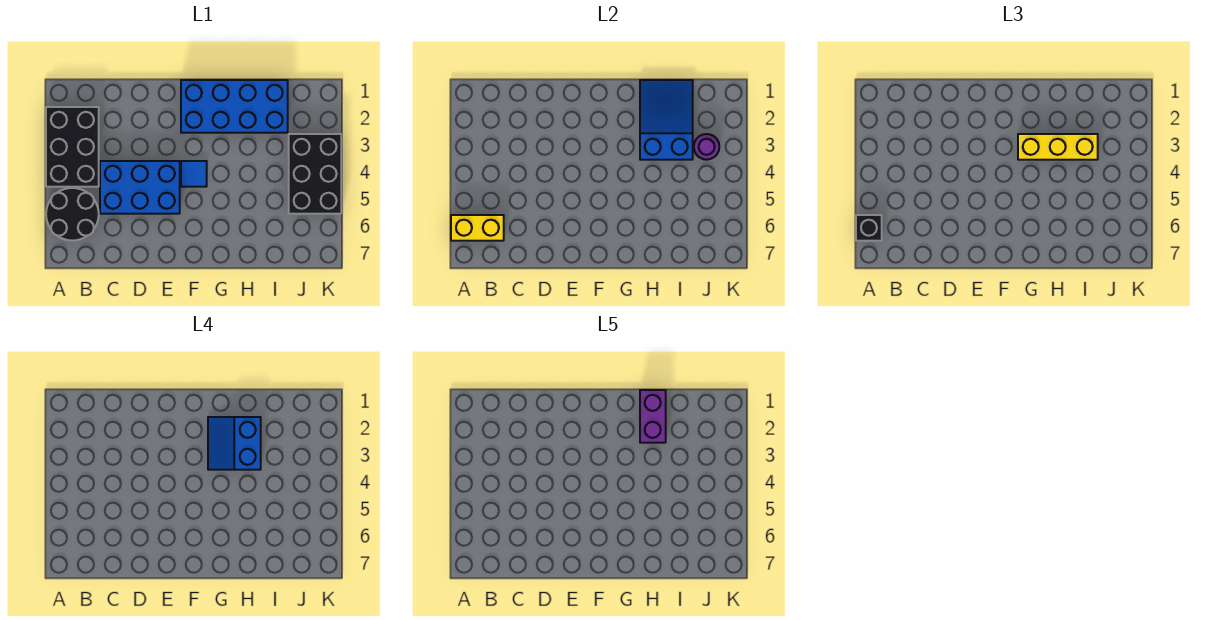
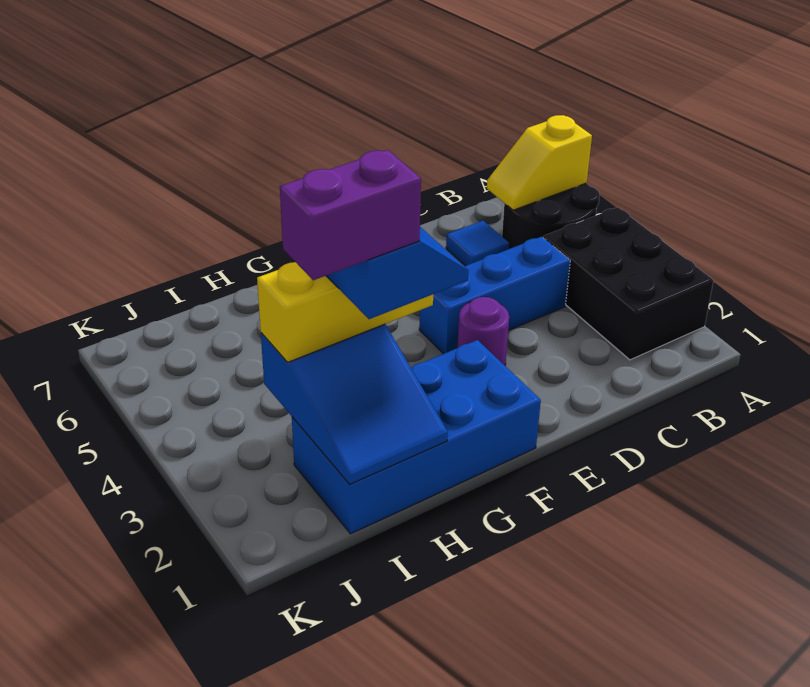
yellow 1x2 brick [451,215,504,241] -> yellow 1x2 slope [487,115,592,210]
black 1x1 brick [856,215,882,241] -> none
blue 2x3 brick [100,161,180,214] -> blue 1x3 brick [419,237,570,354]
blue 1x1 tile [181,161,207,187] -> blue 1x1 tile moved to [446,221,509,266]
purple 1x2 brick [640,390,666,443] -> purple 1x2 brick turned to [280,150,421,280]
black 2x3 brick [289,134,341,214] -> none
purple 1x1 round brick [694,134,719,160] -> purple 1x1 round brick moved to [458,297,509,365]

